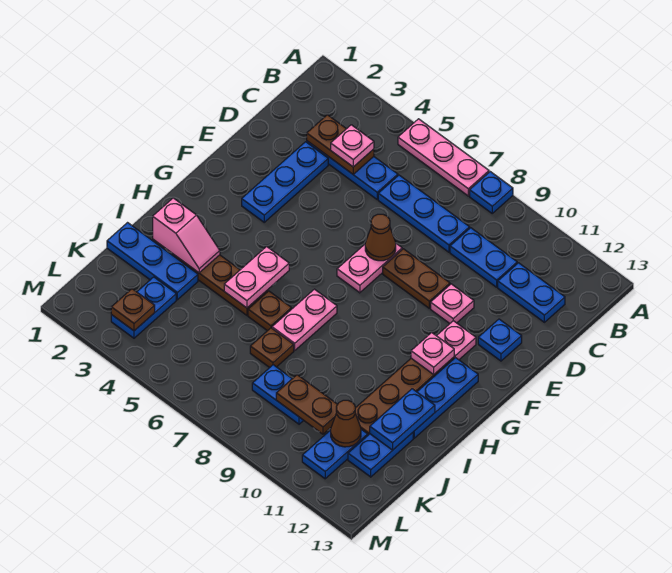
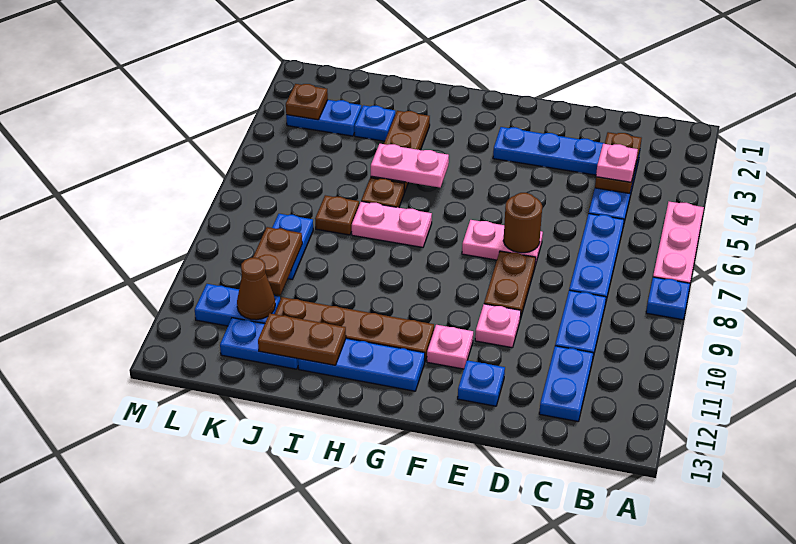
brown 1x1 cone [365,214,396,261] -> brown 1x1 round brick [503,193,542,253]
pink 1x1 plate [411,332,454,374] -> none
pink 1x2 slope [153,198,220,273] -> none
blue 1x2 plate [370,389,435,450] -> brown 1x2 plate [258,313,346,365]
blue 1x3 plate [107,223,198,300] -> blue 1x1 plate [354,105,395,141]

